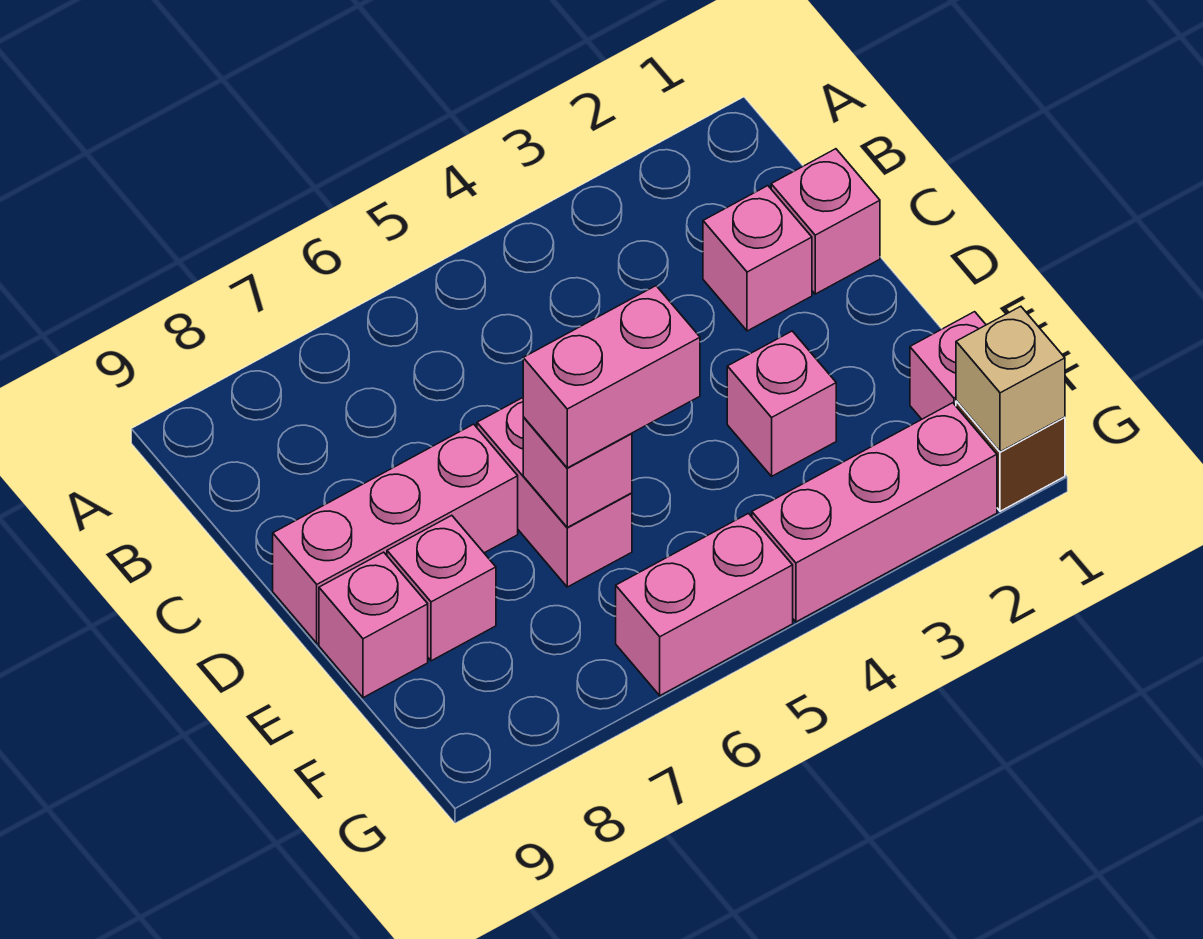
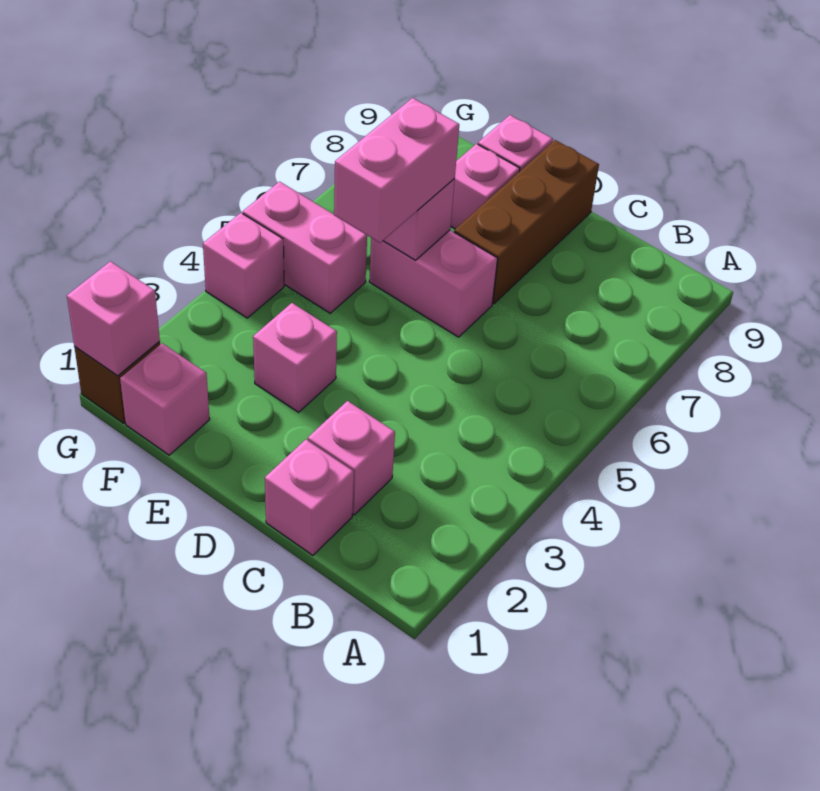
pink 1x3 brick [273,424,518,643] -> brown 1x3 brick [454,140,599,304]
tan 1x1 brick [956,306,1065,452] -> pink 1x1 brick [67,261,160,376]
pink 1x3 brick [752,403,997,622] -> pink 1x1 brick [203,213,284,318]
pink 1x2 brick [616,513,793,696] -> pink 1x2 brick turned to [243,182,367,313]

